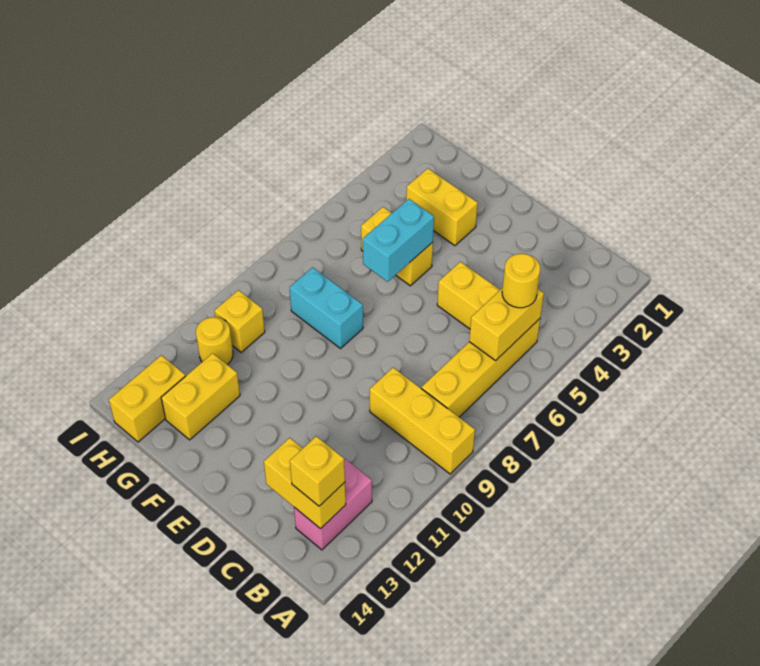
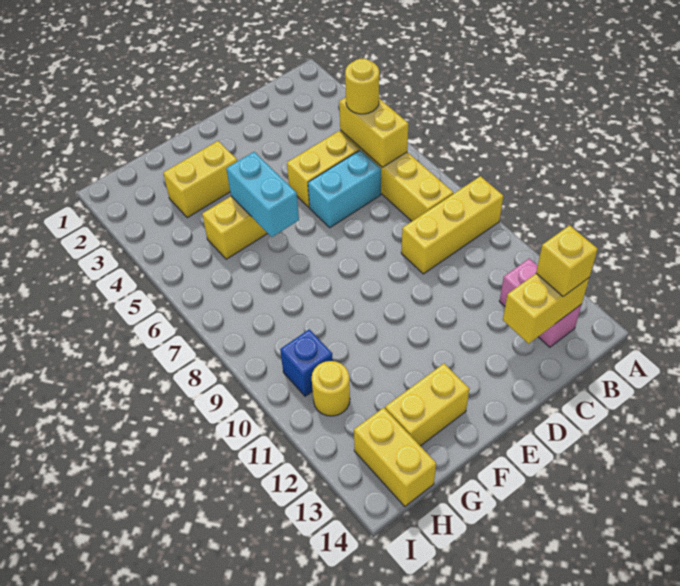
cyan 1x2 brick [290,267,363,348] -> cyan 1x2 brick moved to [308,150,381,228]
yellow 1x2 brick [161,353,240,440] -> yellow 1x2 brick turned to [385,364,469,446]
yellow 1x1 brick [215,290,265,352] -> blue 1x1 brick [280,329,333,396]

